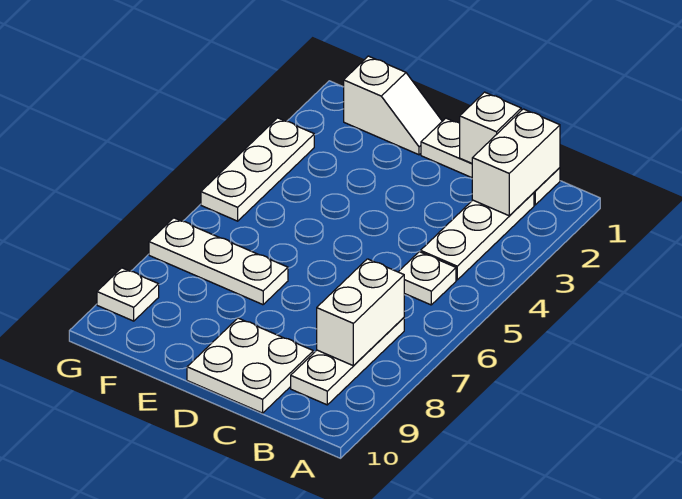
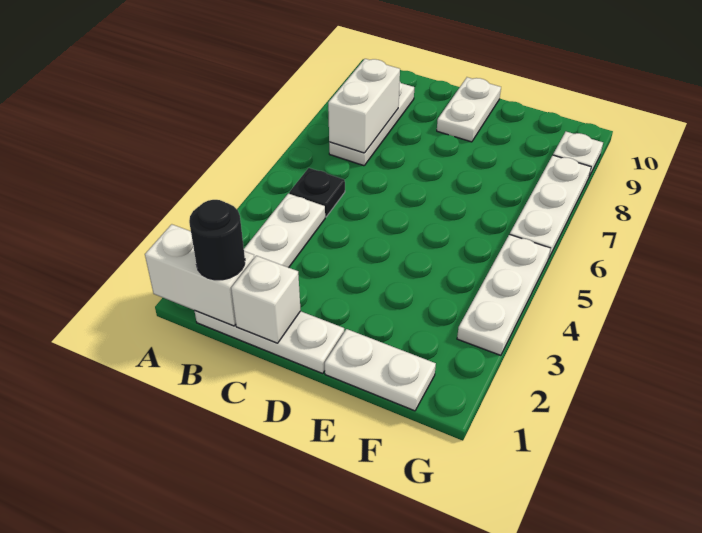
white 1x2 brick [472,109,560,216] -> white 1x2 brick turned to [145,224,254,326]
none -> black 1x1 round brick [189,200,245,280]
white 1x1 plate [399,252,456,305] -> black 1x1 plate [289,168,345,217]
white 2x2 plate [187,318,313,413] -> white 1x2 plate [437,77,501,142]
white 1x2 slope [344,56,442,155] -> white 1x2 plate [325,329,436,411]
white 1x3 plate [149,218,288,305] -> white 1x3 plate turned to [510,155,591,259]

